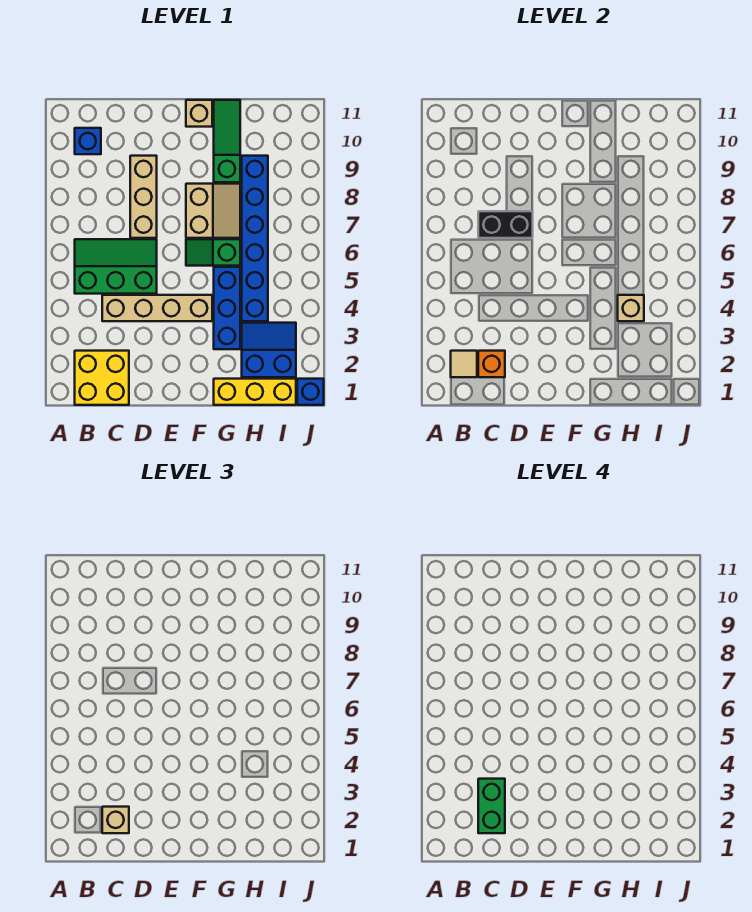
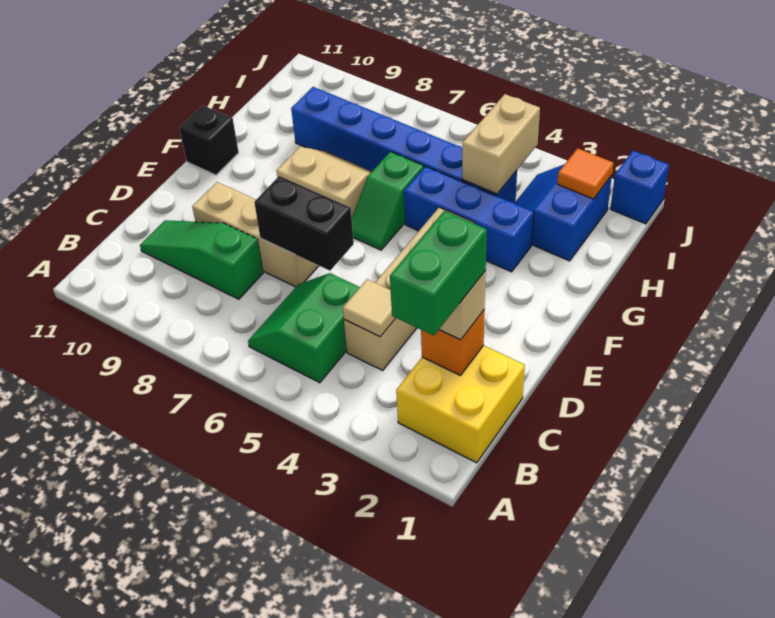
tan 1x1 tile [451,351,477,377] -> tan 1x1 tile moved to [343,279,396,337]
green 2x3 slope [75,239,157,294] -> green 2x2 slope [248,273,360,383]
blue 1x1 brick [75,128,101,154] -> none
green 1x2 brick [478,779,505,833] -> green 1x2 brick turned to [390,211,487,336]
black 1x2 brick [478,211,533,238] -> black 1x2 brick turned to [254,176,354,271]
tan 1x1 brick [186,100,212,127] -> black 1x1 brick [179,106,239,175]
yellow 1x3 brick [214,379,296,405] -> none
green 1x3 slope [214,100,240,182] -> green 1x3 slope moved to [140,220,263,299]
tan 1x1 brick [618,295,644,321] -> tan 1x2 brick [462,94,540,194]
none -> orange 1x1 tile [557,148,614,199]

